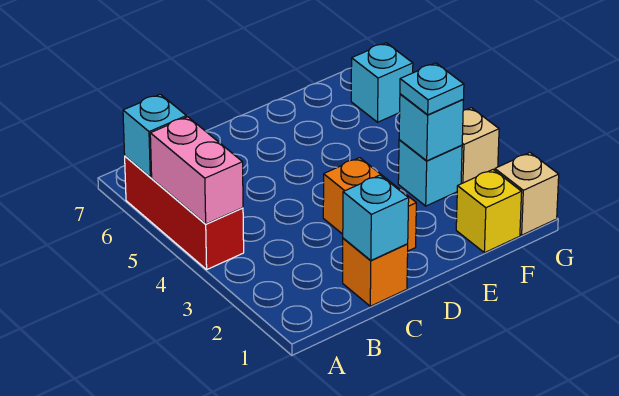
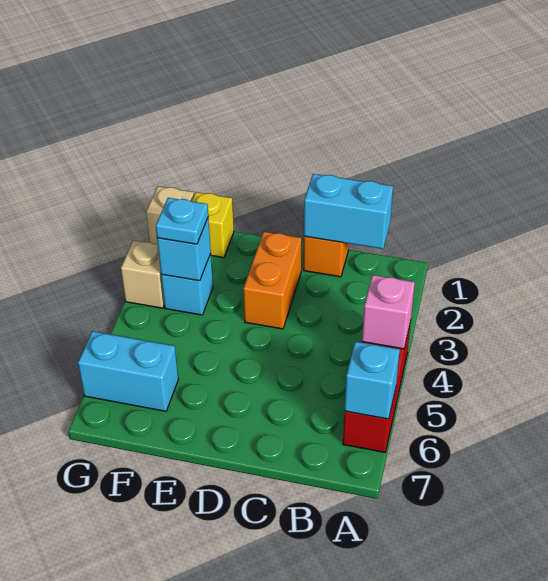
pink 1x2 brick [150,117,243,224] -> pink 1x1 brick [362,275,415,349]
cyan 1x1 brick [343,175,409,260] -> cyan 1x2 brick [304,174,393,249]
cyan 1x1 brick [351,43,413,122] -> cyan 1x2 brick [78,331,178,411]

